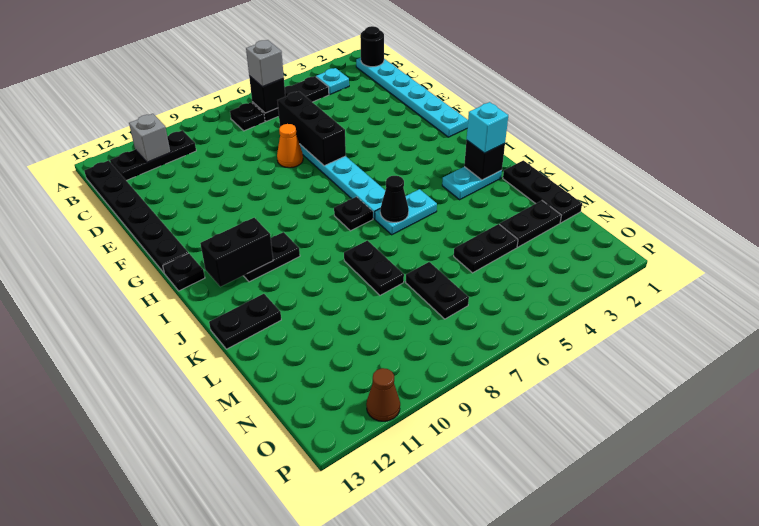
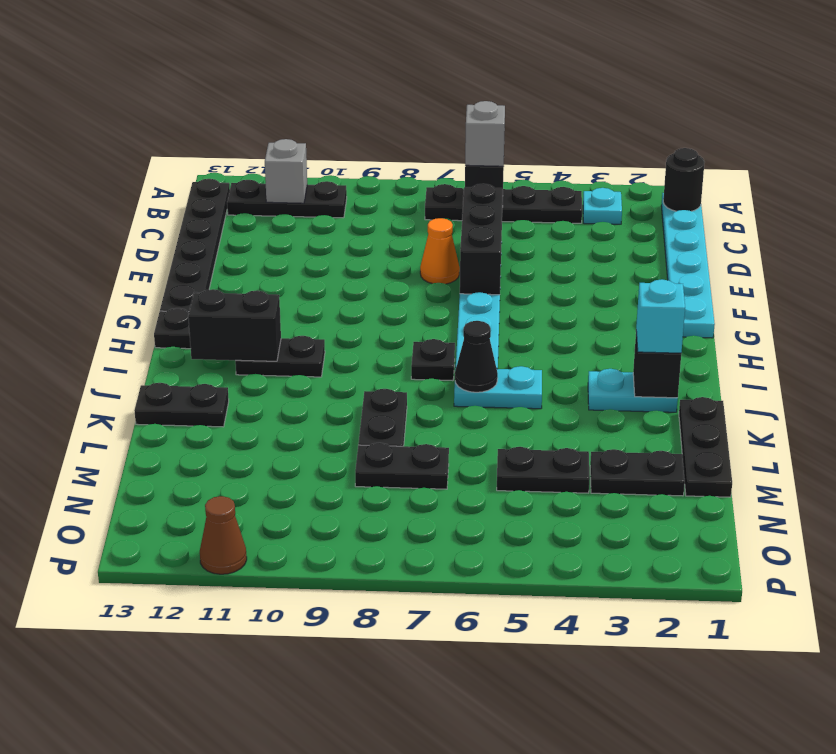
black 1x2 plate [406,262,469,319] -> black 1x2 plate turned to [355,443,449,489]

